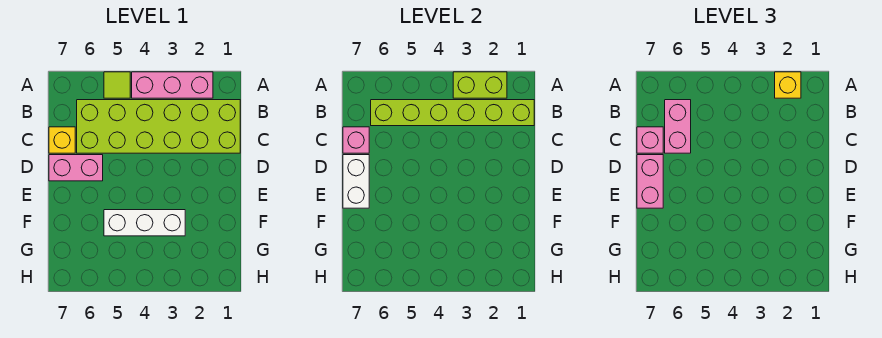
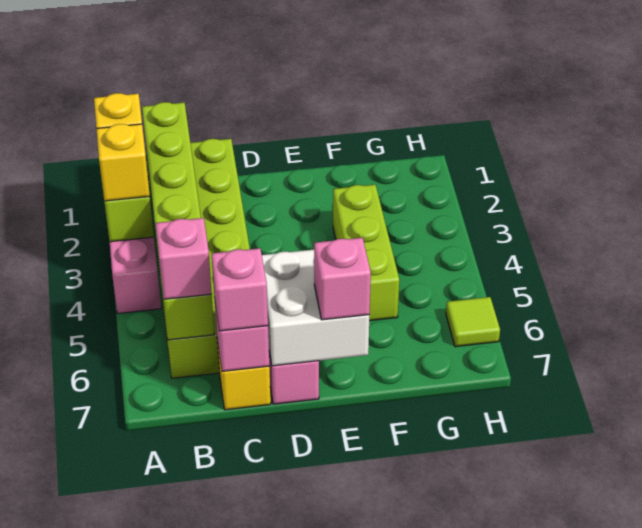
none -> yellow 1x1 brick [96,124,150,201]
lime 1x1 tile [104,72,130,98] -> lime 1x1 tile moved to [446,297,500,347]
pink 1x2 brick [665,100,691,153] -> pink 1x1 brick [156,218,212,299]
white 1x2 brick [343,155,369,208] -> white 2x2 brick [262,250,369,366]
pink 1x2 brick [637,155,663,208] -> pink 1x1 brick [314,238,371,320]
white 1x3 brick [104,210,185,236] -> lime 1x3 brick [333,185,399,321]

